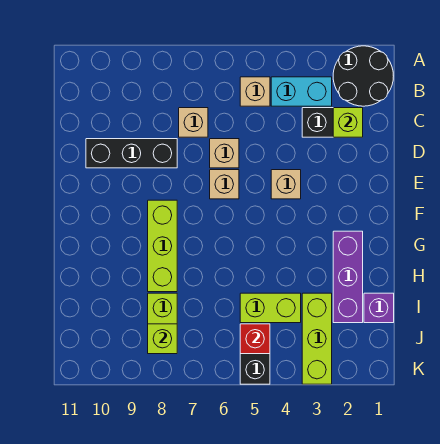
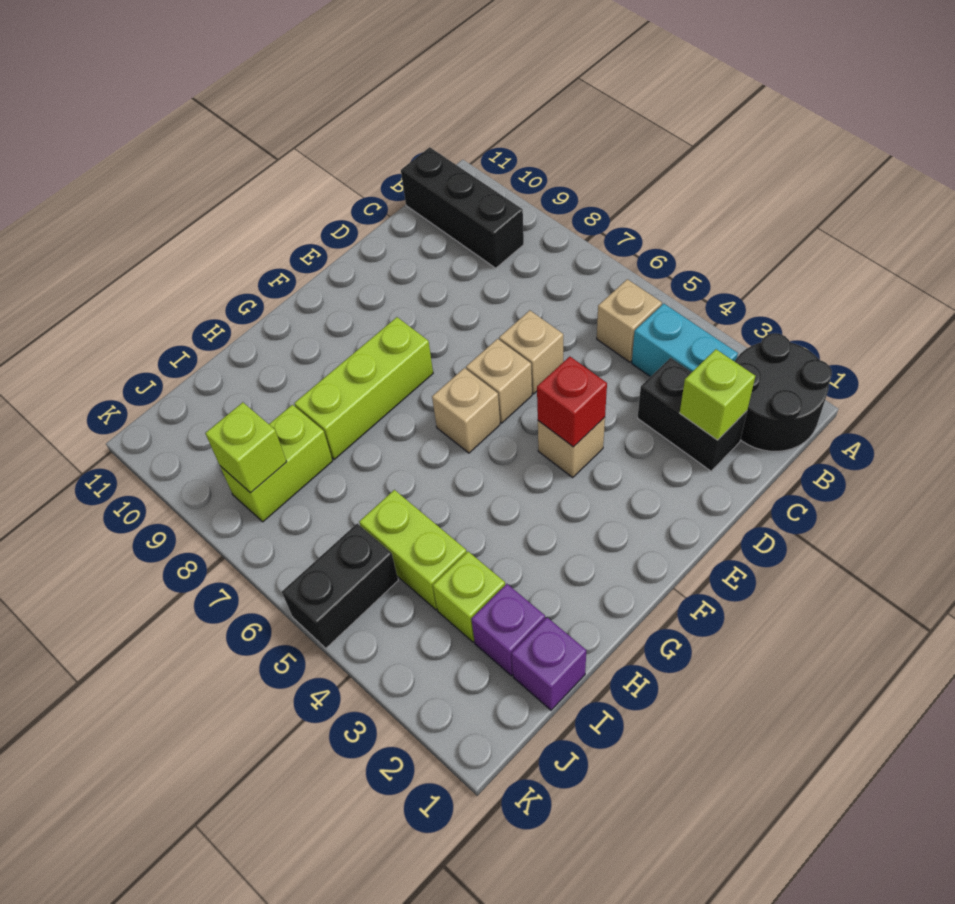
tan 1x1 brick [179,108,208,137] -> tan 1x1 brick moved to [432,368,500,453]
black 1x3 brick [86,139,177,168] -> black 1x3 brick moved to [401,147,524,268]
purple 1x3 brick [333,231,363,323] -> purple 1x1 brick [471,584,545,676]
lime 1x3 brick [302,293,332,384] -> lime 1x1 brick [433,552,505,642]
red 1x1 brick [240,324,270,354] -> red 1x1 brick moved to [537,357,607,447]

